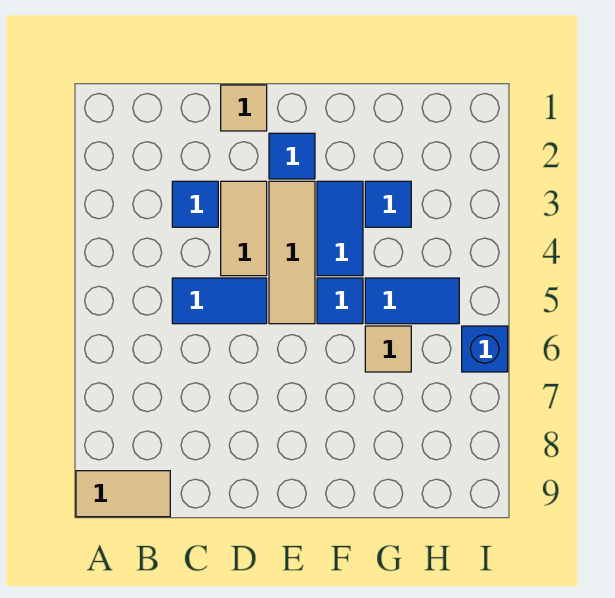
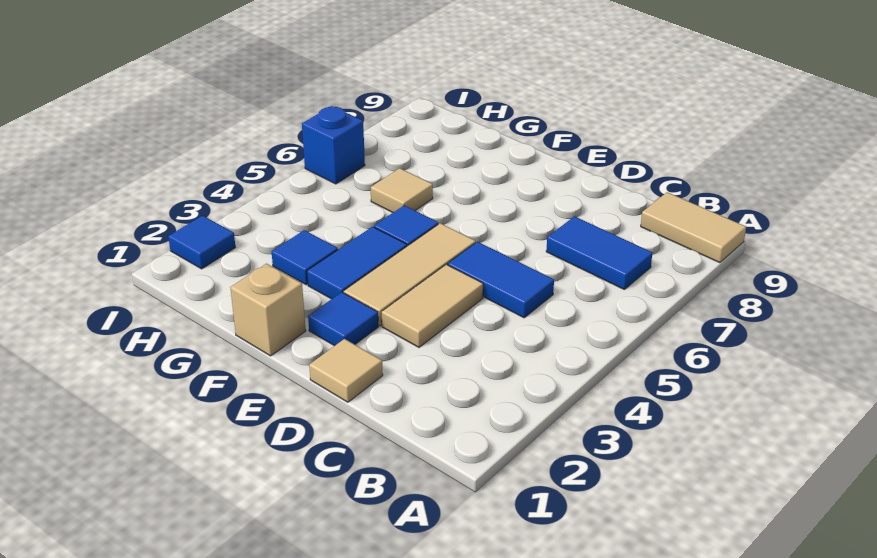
blue 1x1 tile [172,181,218,227] -> blue 1x1 tile moved to [168,216,236,269]
none -> tan 1x1 brick [230,264,306,356]
blue 1x2 tile [365,278,459,324] -> blue 1x2 tile moved to [546,216,652,289]

